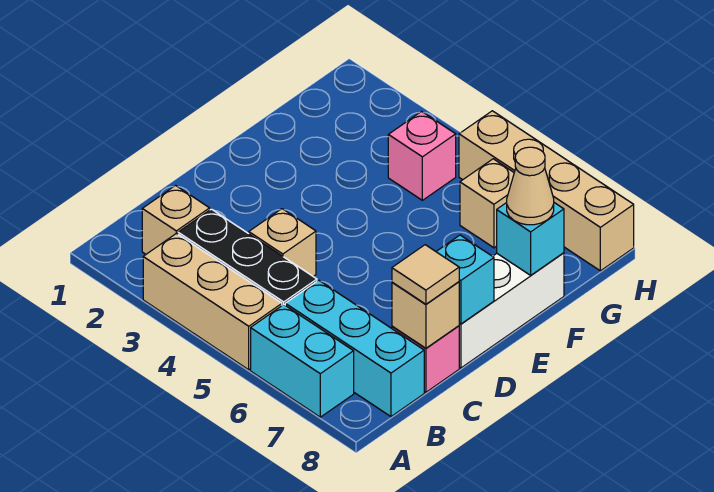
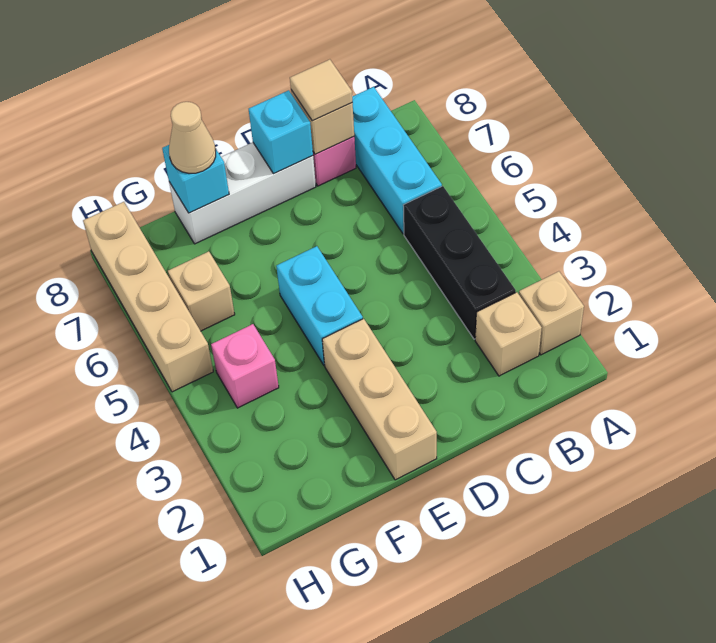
tan 1x3 brick [143,233,282,370] -> tan 1x3 brick moved to [322,319,437,480]
cyan 1x2 brick [251,305,354,417] -> cyan 1x2 brick moved to [276,246,363,365]
tan 1x1 brick [249,209,316,277] -> tan 1x1 brick moved to [519,271,584,355]

